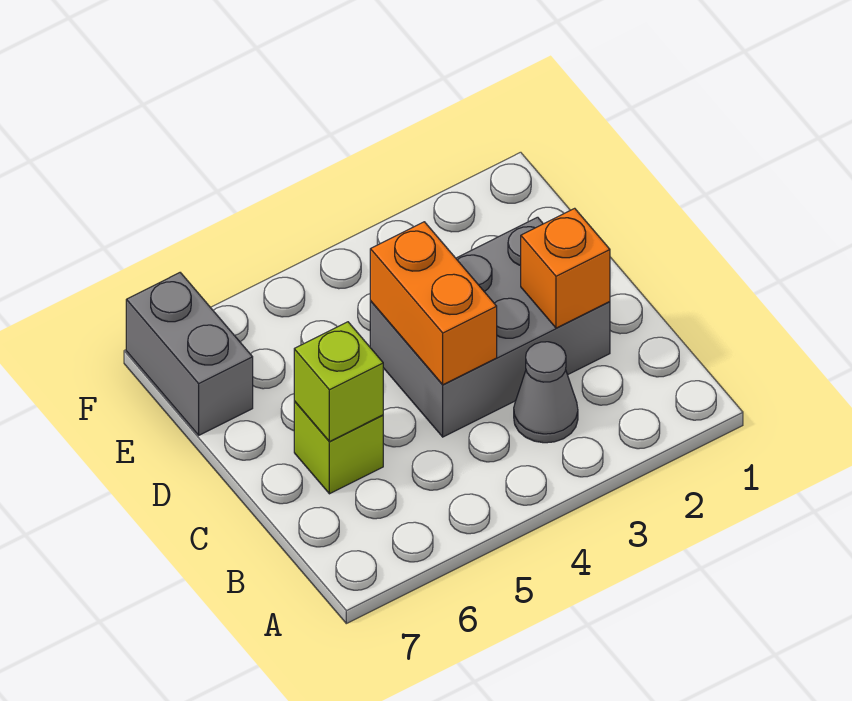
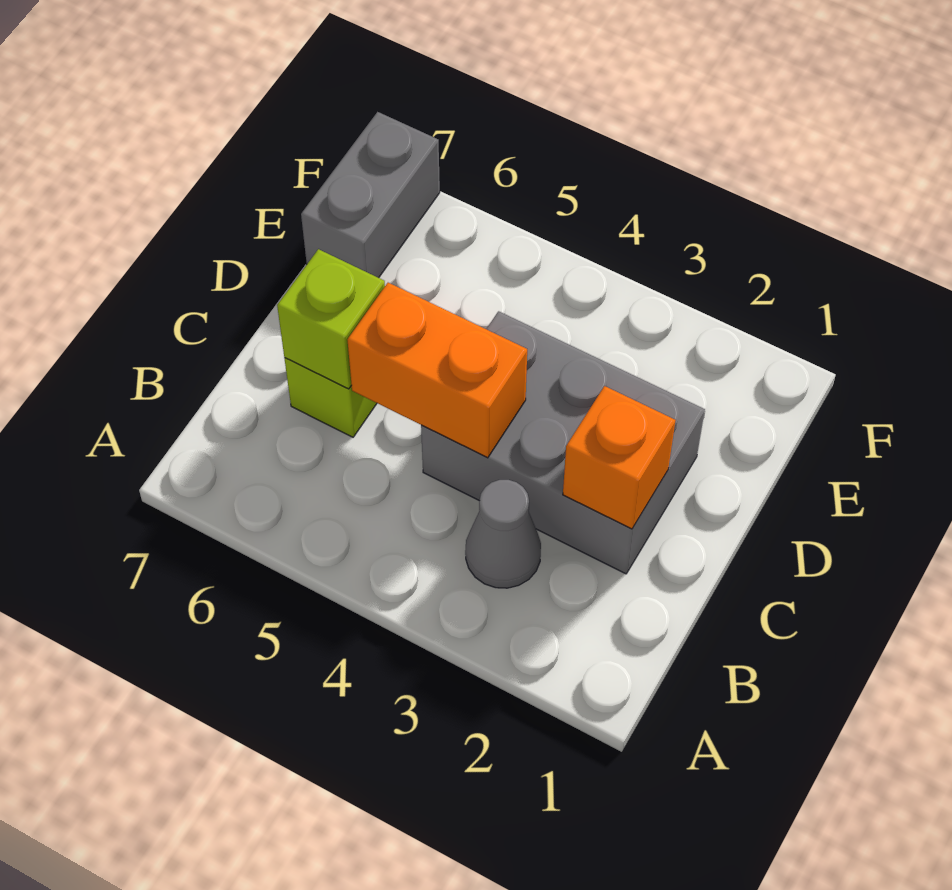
orange 1x2 brick [370,222,497,385] -> orange 1x2 brick turned to [347,283,527,458]

